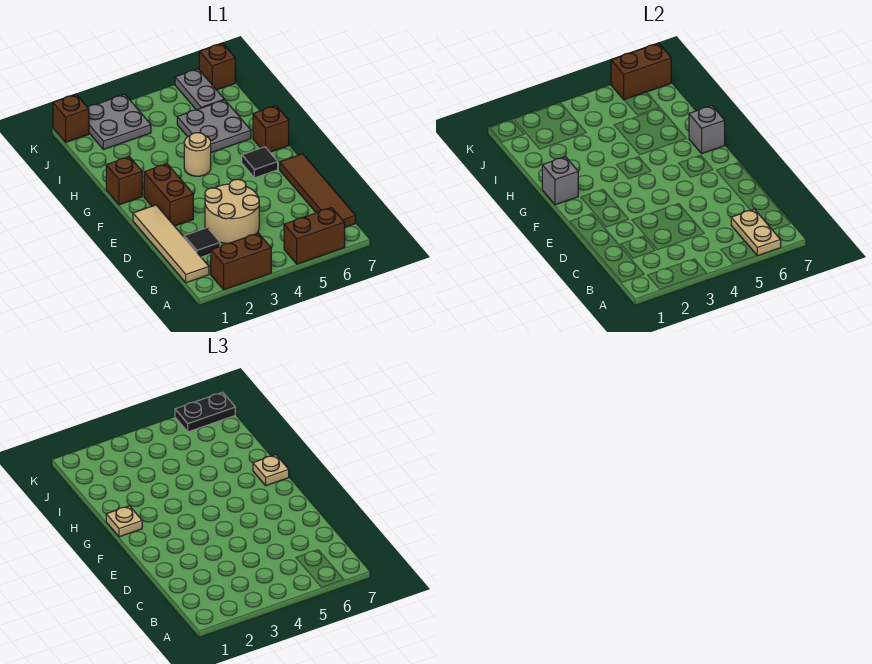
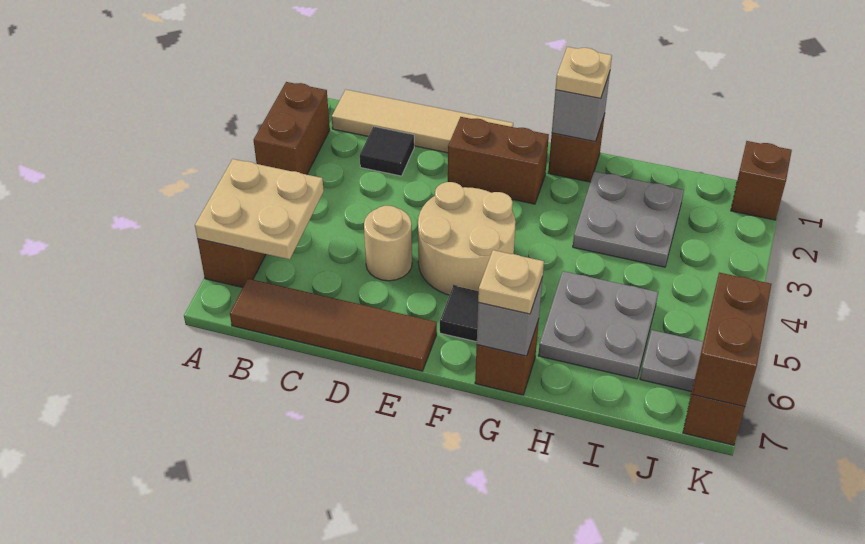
tan 1x2 plate [731,209,781,256] -> tan 2x2 plate [195,159,324,259]
tan 2x2 round brick [205,179,259,244] -> tan 2x2 round brick moved to [418,182,516,295]
tan 1x1 round brick [184,133,211,176] -> tan 1x1 round brick moved to [364,206,412,281]
grey 2x2 plate [88,94,151,150] -> grey 2x2 plate moved to [573,171,684,267]
black 1x2 plate [175,392,235,432] -> none

